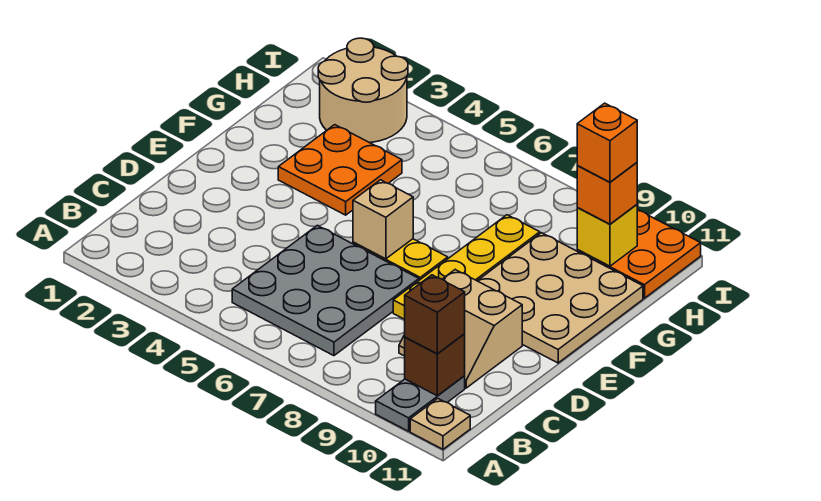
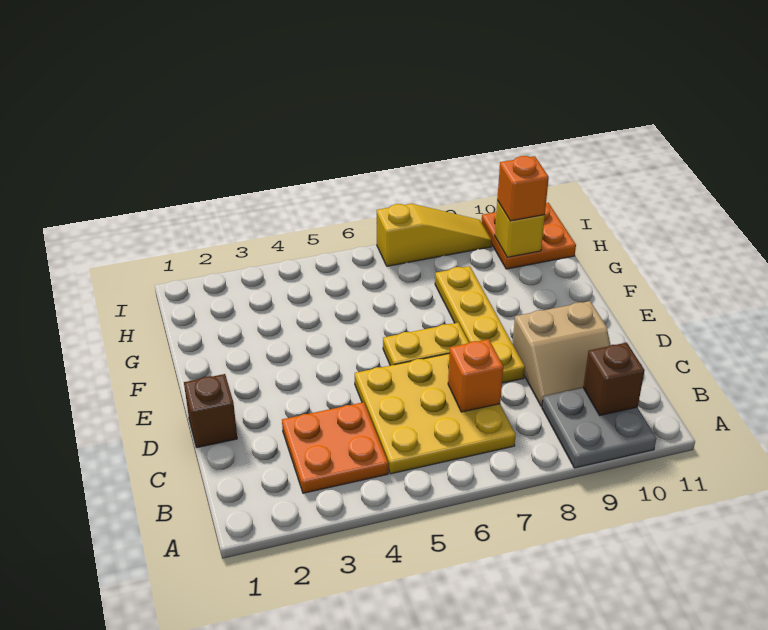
grey 1x2 plate [376,376,465,431] -> grey 2x2 plate [542,388,656,468]
tan 1x1 plate [410,398,470,449] -> none
grey 3x3 plate [232,225,419,356] -> yellow 3x3 plate [355,354,516,474]
brown 1x1 brick [405,275,465,354] -> brown 1x1 brick moved to [184,374,237,448]
tan 1x1 brick [353,180,413,259] -> none
tan 3x3 plate [478,233,643,363] -> none
orange 2x2 plate [278,125,402,215] -> orange 2x2 plate moved to [282,402,388,493]
tan 2x2 round brick [318,38,408,143] -> none
orange 1x1 brick [577,103,637,182] -> orange 1x1 brick moved to [448,339,503,412]
none -> yellow 1x3 slope [377,204,492,266]

